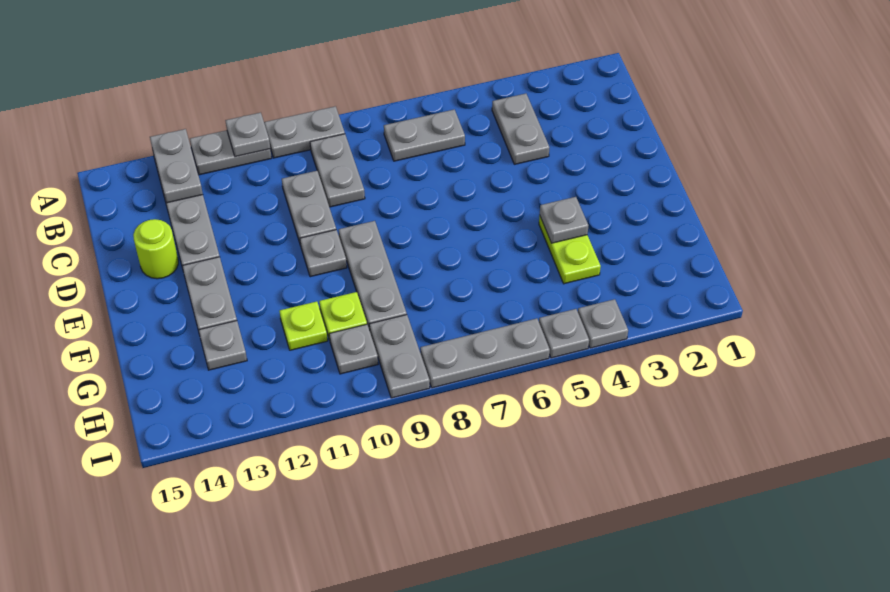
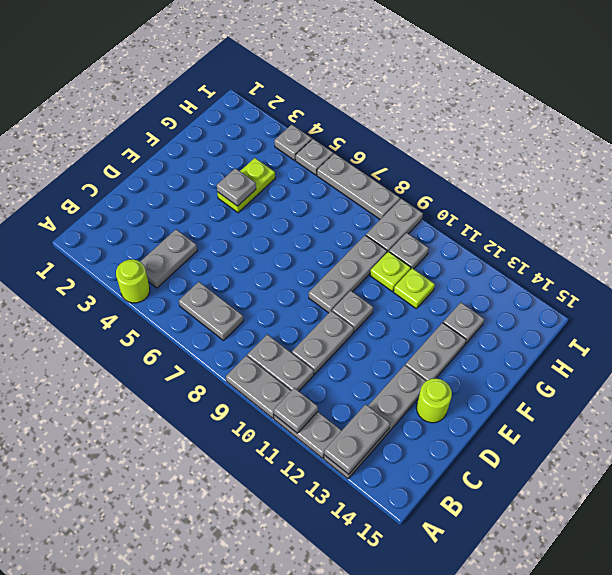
none -> lime 1x1 round brick [116,259,150,303]
grey 1x2 plate [310,134,365,207] -> grey 1x2 plate turned to [247,334,314,391]

